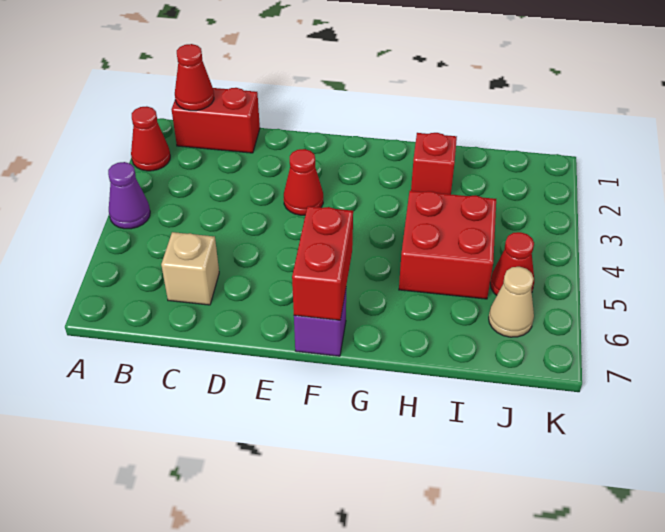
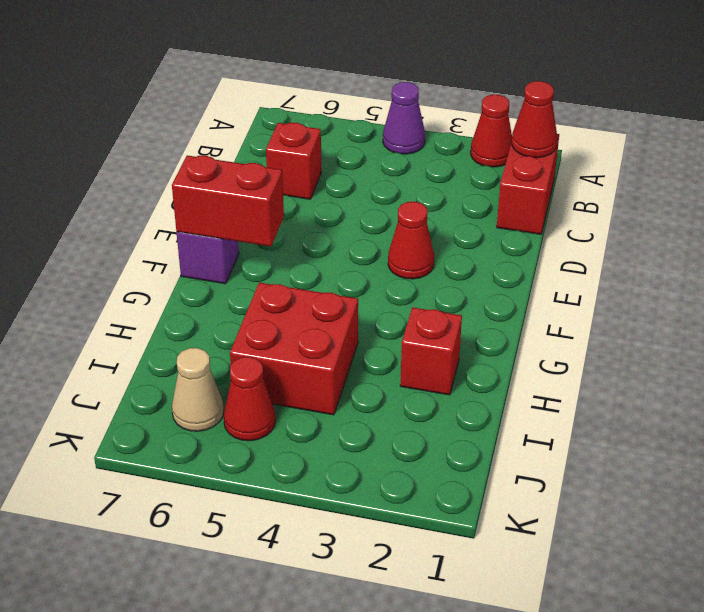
tan 1x1 brick [161,232,219,305] -> red 1x1 brick [266,123,321,199]

